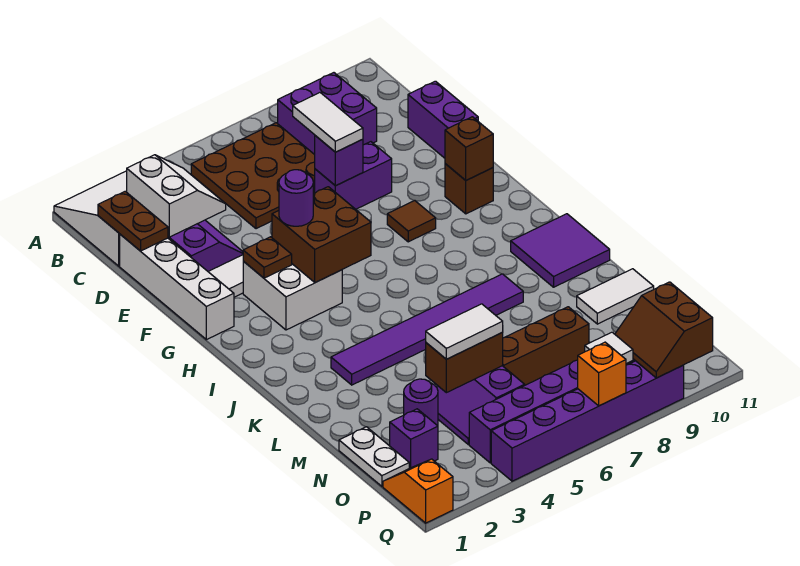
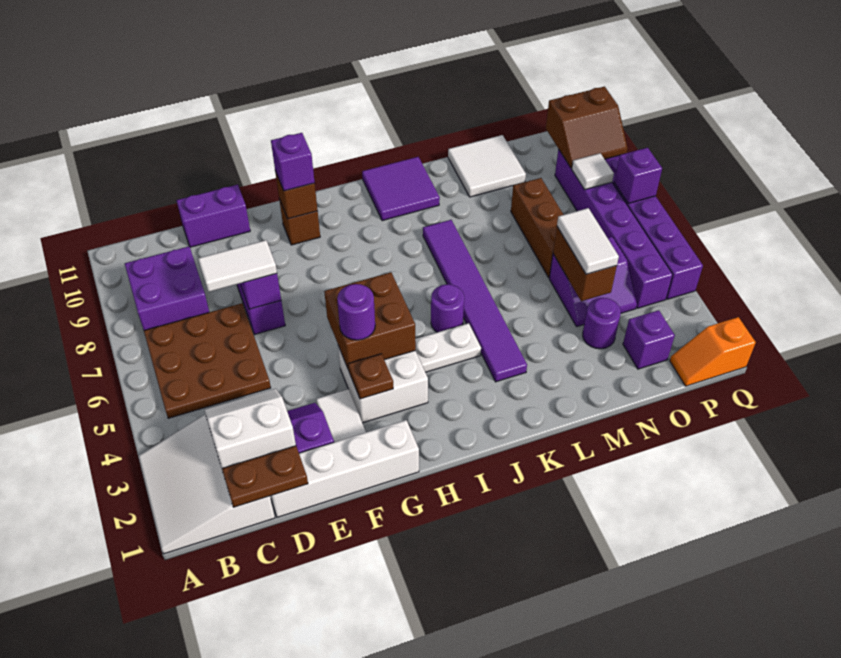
brown 1x1 tile [387,201,436,242] -> none
none -> purple 1x1 brick [271,133,315,191]
none -> purple 1x1 round brick [431,284,464,332]
white 1x2 tile [577,269,654,324] -> white 2x2 tile [448,135,526,197]
white 1x2 plate [339,427,409,486] -> white 1x2 plate moved to [415,323,481,372]
orange 1x1 brick [578,342,626,406] -> purple 1x1 brick [614,148,662,204]

